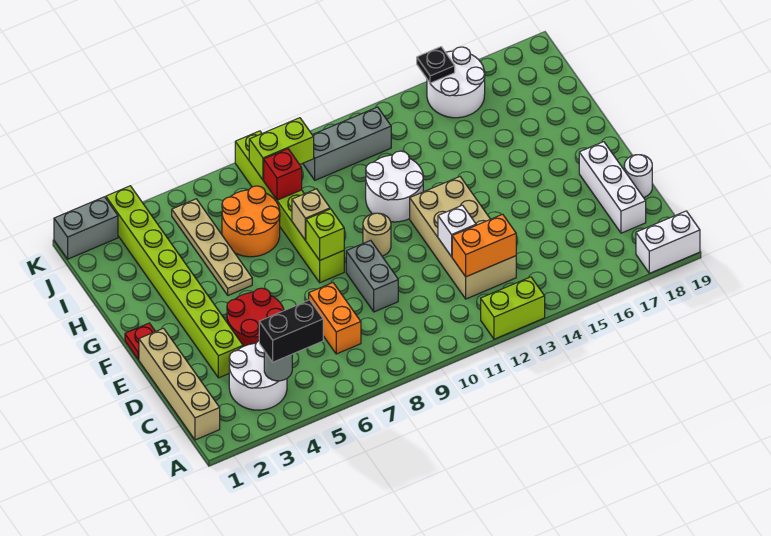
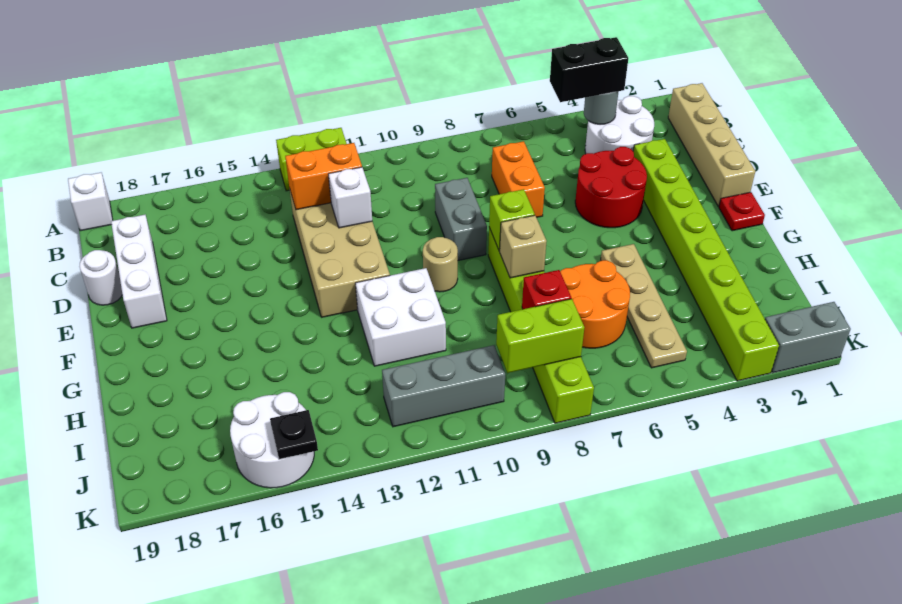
white 1x2 brick [636,211,700,273] -> white 1x1 brick [68,173,113,231]
white 2x2 round brick [366,151,423,222] -> white 2x2 brick [355,268,446,366]

